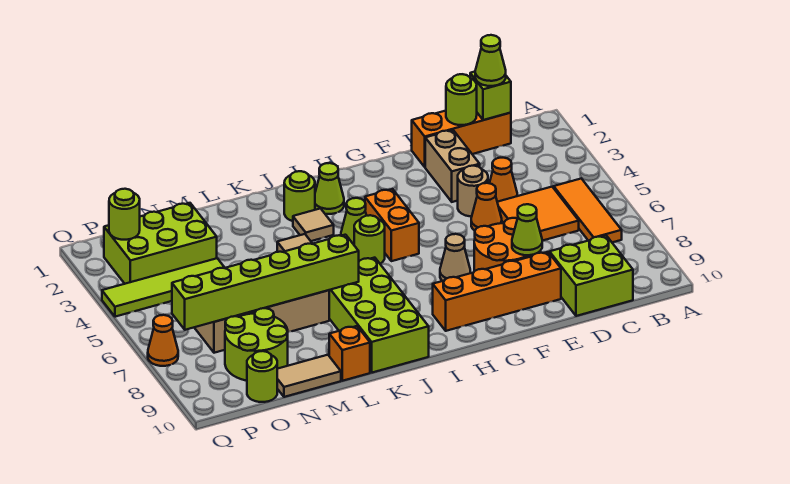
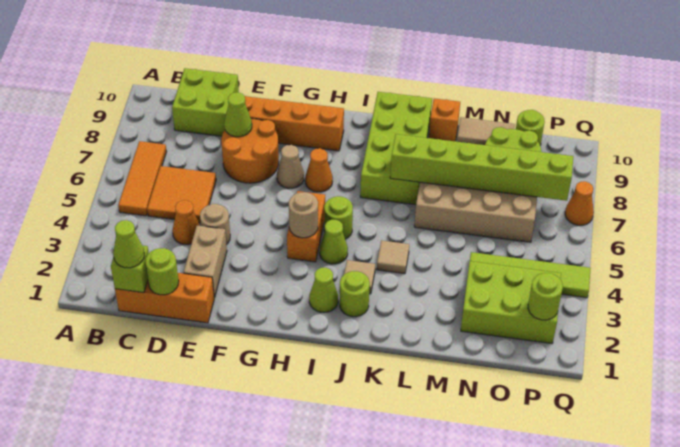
orange 1x1 cone [471,183,502,231] -> orange 1x1 cone moved to [305,148,333,192]
none -> tan 1x1 round brick [289,192,318,238]

